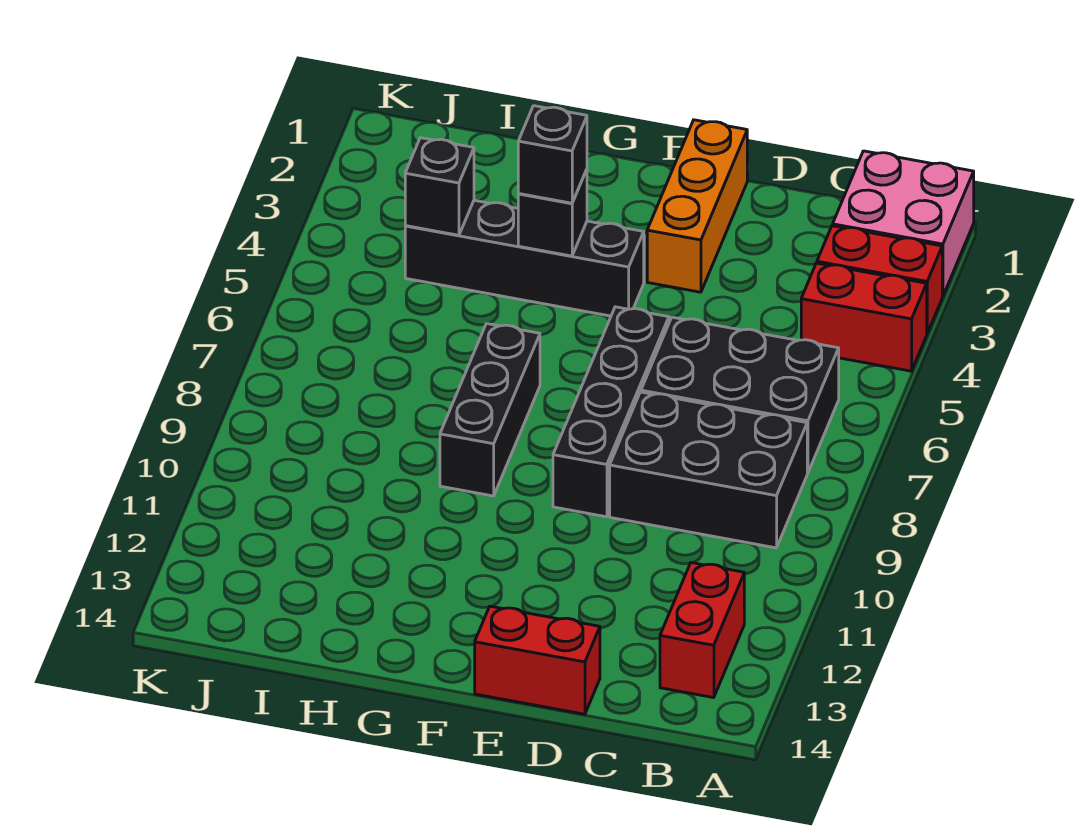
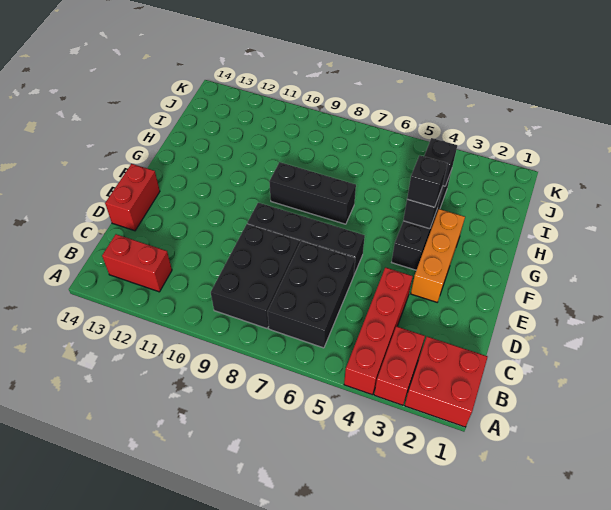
pink 2x2 brick [833,151,974,296] -> red 2x2 brick [405,337,487,427]
red 1x2 brick [801,263,927,371] -> red 1x4 brick [344,267,413,395]
orange 1x3 brick [647,120,747,292] -> orange 1x3 brick turned to [411,209,465,302]

